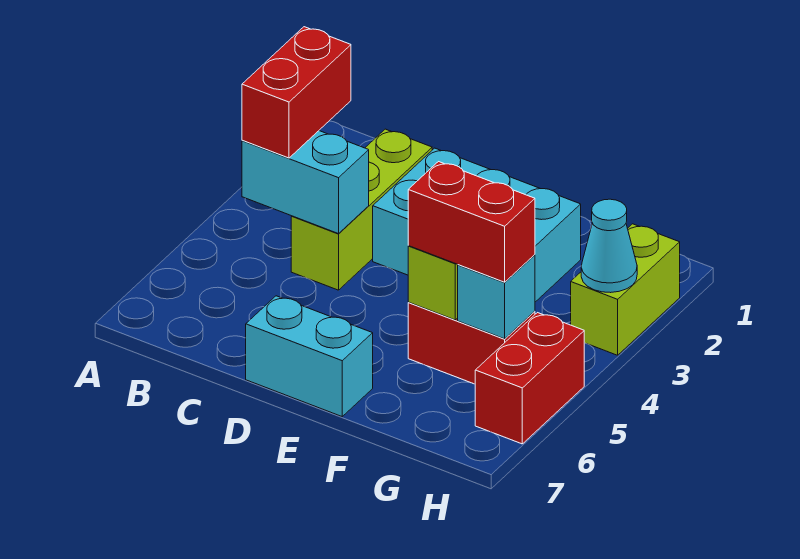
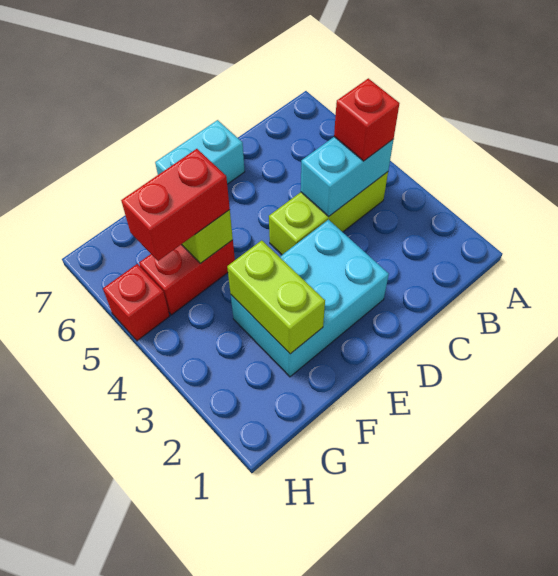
red 1x2 brick [242,27,351,158] -> red 1x1 brick [334,78,400,161]
lime 1x3 brick [291,129,432,290] -> lime 1x3 brick turned to [269,172,388,255]
cyan 1x1 brick [458,255,535,339] -> none
lime 1x2 brick [571,224,680,355] -> lime 1x2 brick moved to [227,240,325,354]
cyan 1x1 cone [581,199,637,293] -> none
red 1x2 brick [475,313,584,444] -> red 1x1 brick [103,264,170,341]

